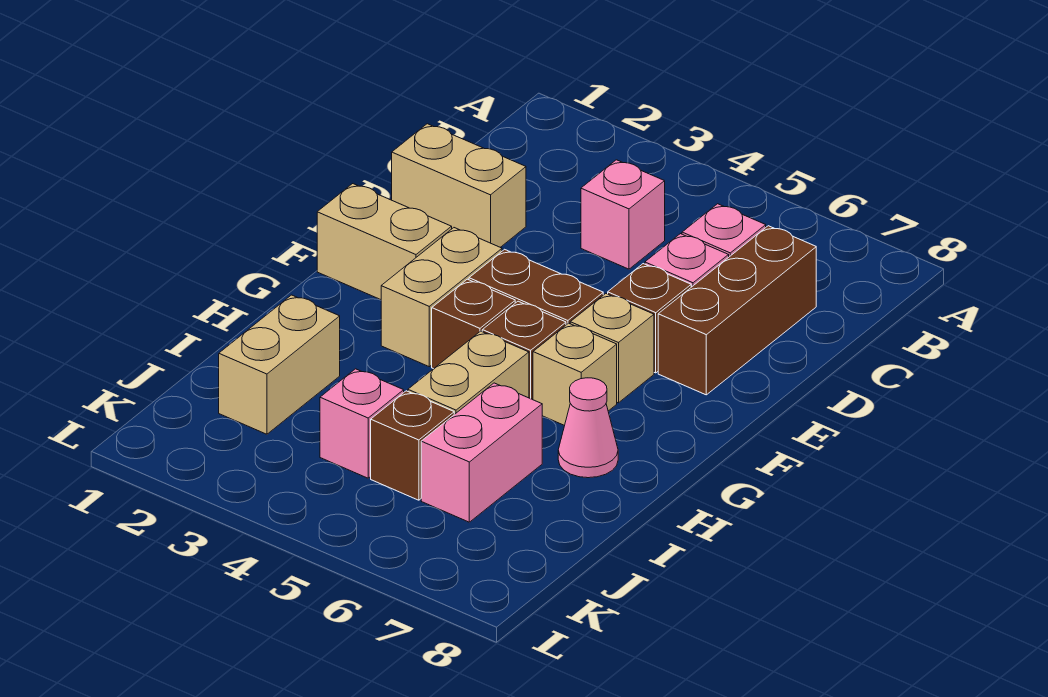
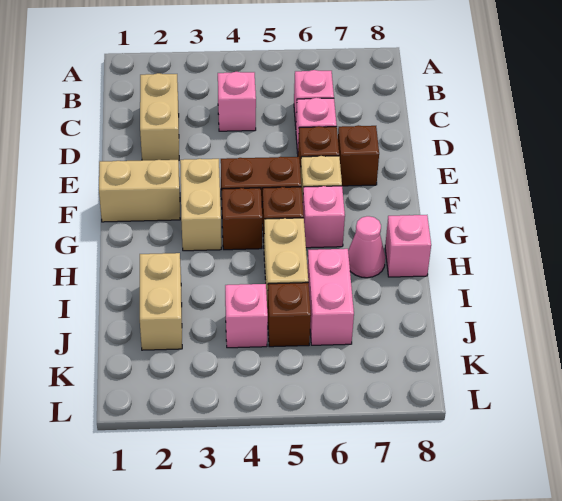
brown 1x3 brick [658,226,816,395] -> brown 1x1 brick [338,125,379,186]
tan 1x2 brick [392,124,526,247] -> tan 1x2 brick turned to [140,73,179,160]
tan 1x1 brick [533,323,617,426] -> pink 1x1 brick [303,186,345,248]
none -> pink 1x1 brick [385,215,431,277]

